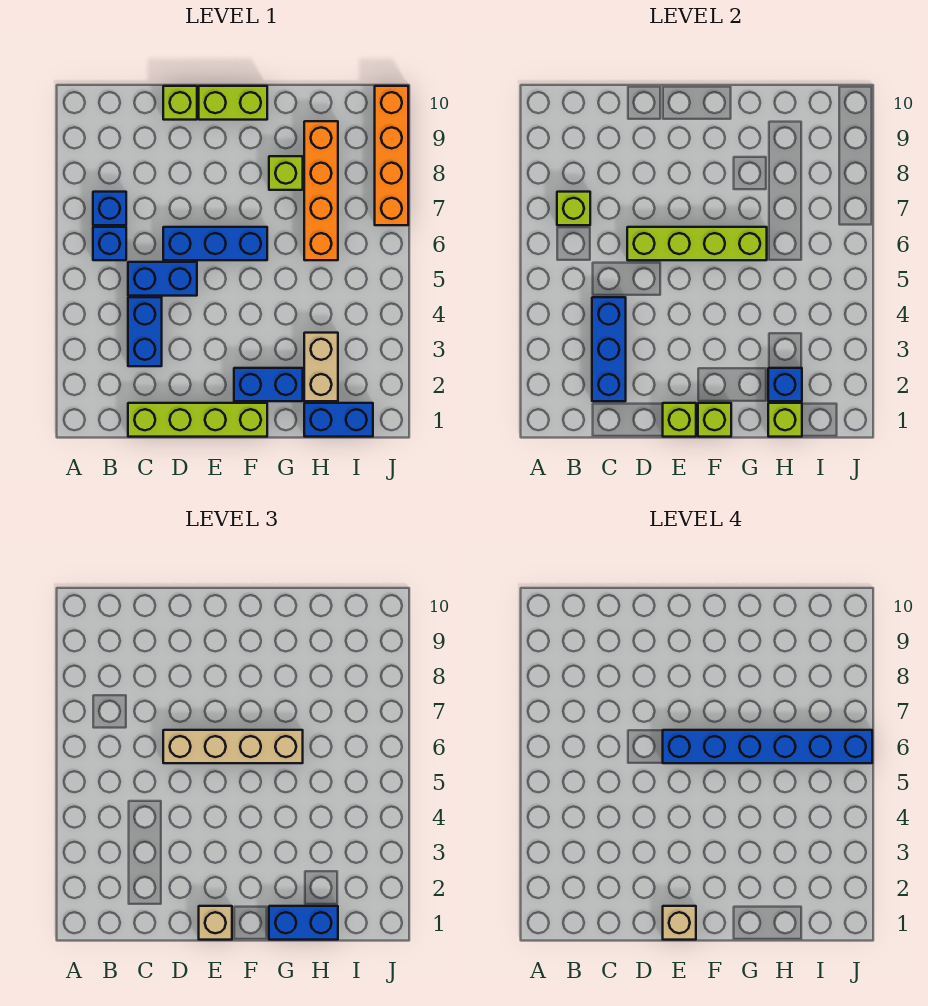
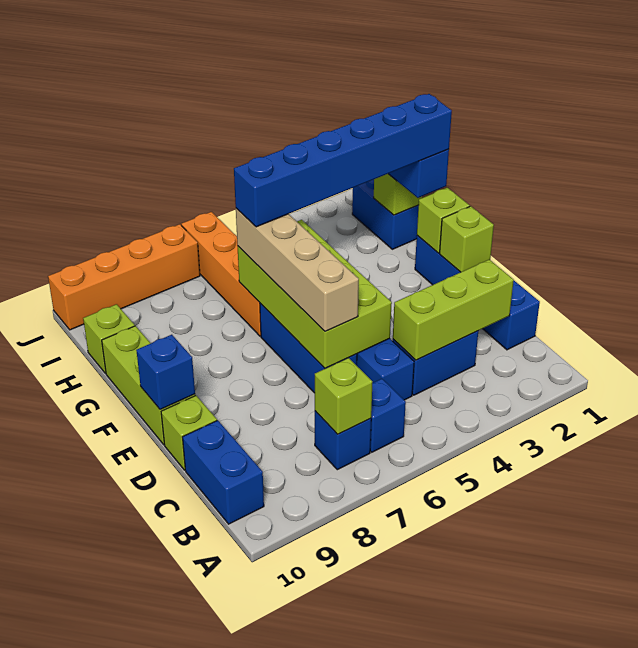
lime 1x4 brick [128,403,267,437] -> blue 1x4 brick [415,235,540,350]
blue 1x3 brick [592,297,626,401] -> lime 1x3 brick [393,260,514,360]
lime 1x4 brick [627,227,767,260] -> lime 2x4 brick [238,220,392,369]
tan 1x1 brick [199,906,232,940] -> none
tan 1x1 brick [663,906,696,940] -> none
blue 1x6 brick [663,730,872,763] -> blue 1x6 brick turned to [234,94,452,227]
lime 1x2 brick [199,86,267,120] -> lime 1x3 brick [102,326,195,445]
blue 1x2 brick [234,368,303,401] -> blue 1x2 brick moved to [183,420,264,524]
lime 1x1 brick [269,156,303,190] -> lime 1x1 brick moved to [83,304,135,374]
tan 1x2 brick [304,333,338,401] -> none
blue 1x1 brick [768,368,802,401] -> blue 1x1 brick moved to [136,335,195,409]
orange 1x4 brick [304,121,338,260] -> orange 1x4 brick turned to [181,212,261,336]

